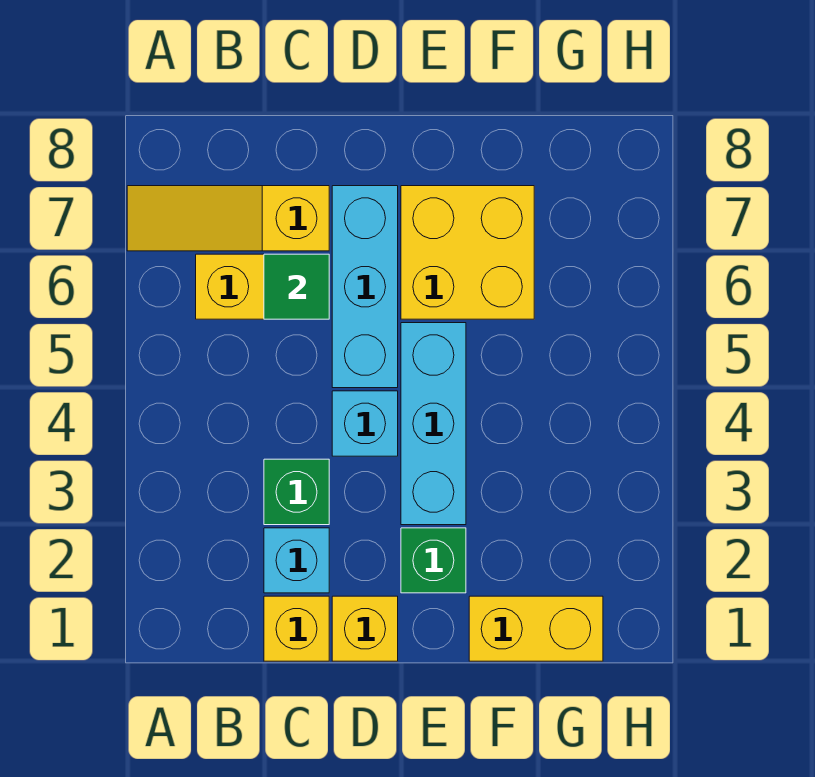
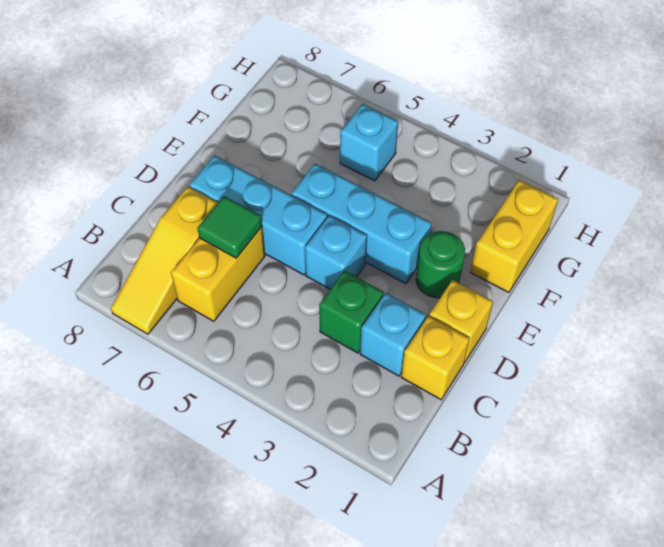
green 1x1 brick [401,528,466,593] -> green 1x1 round brick [416,231,465,298]
yellow 2x2 brick [401,186,534,319] -> none
none -> cyan 1x1 brick [340,104,398,181]

